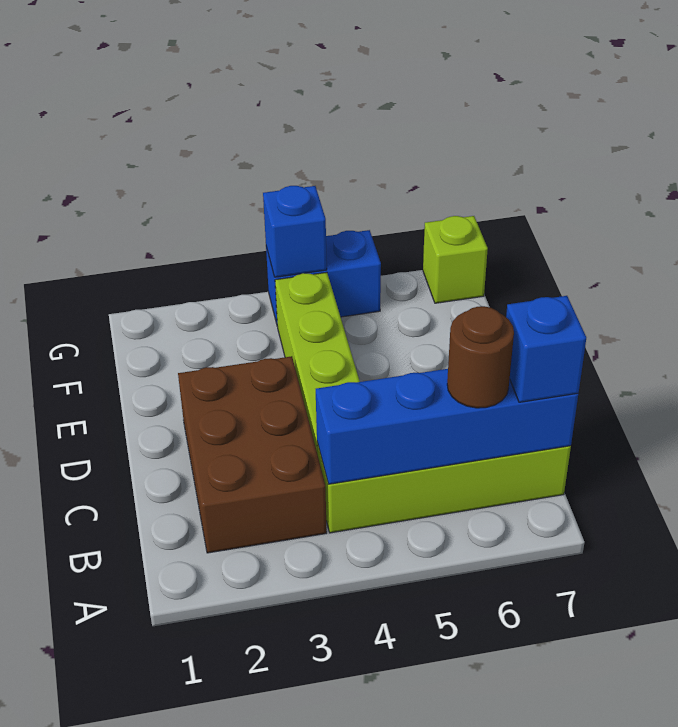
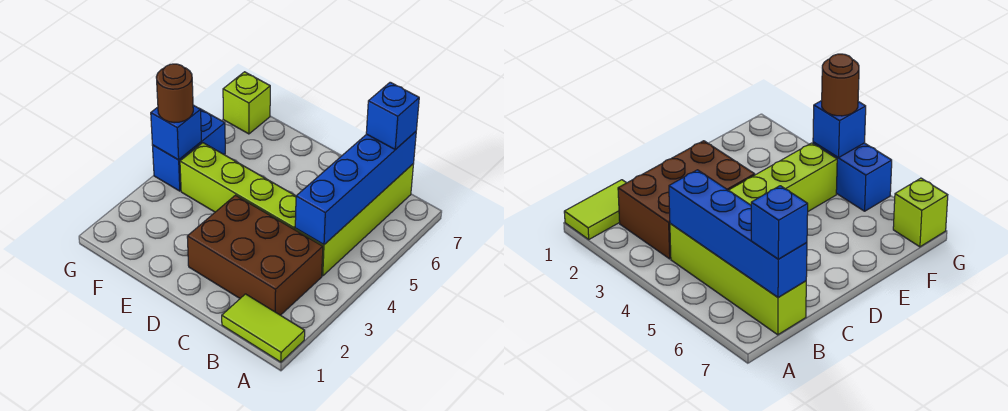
none -> lime 1x2 tile [222,294,305,362]
brown 1x1 round brick [447,306,514,408] -> brown 1x1 round brick moved to [156,64,193,123]

